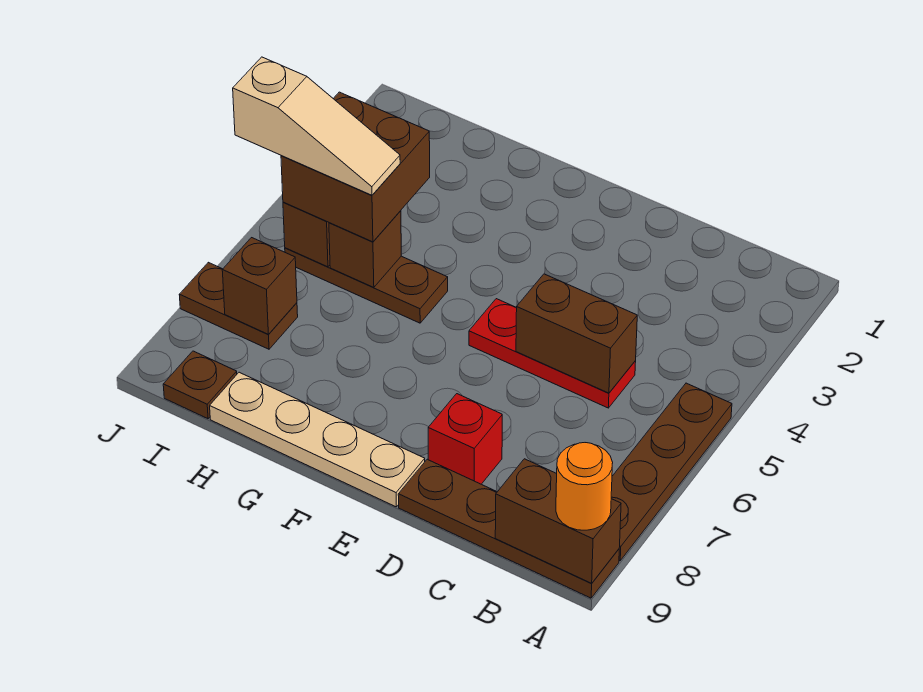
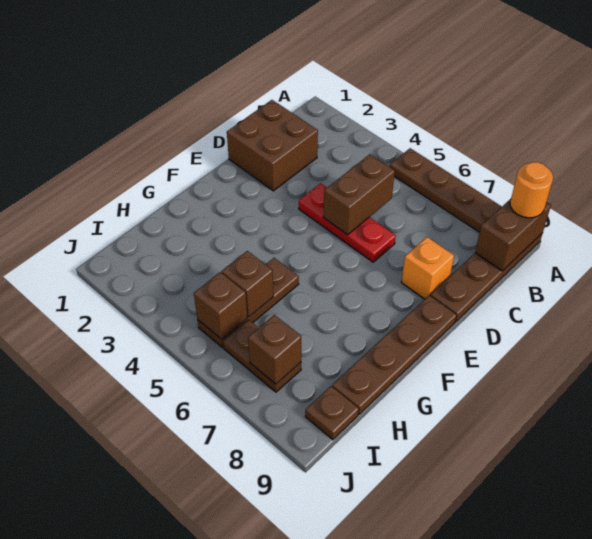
red 1x3 plate [469,299,636,408] -> red 1x3 plate turned to [299,183,396,262]
red 1x1 brick [428,394,502,484] -> orange 1x1 brick [401,237,454,299]
tan 1x4 plate [210,372,425,507] -> brown 1x4 plate [332,295,457,414]
brown 2x2 brick [281,92,430,242] -> brown 2x2 brick moved to [227,100,318,191]
tan 1x3 slope [233,57,400,195] -> none
brown 1x2 plate [179,262,298,349] -> brown 1x2 plate turned to [223,320,301,392]

